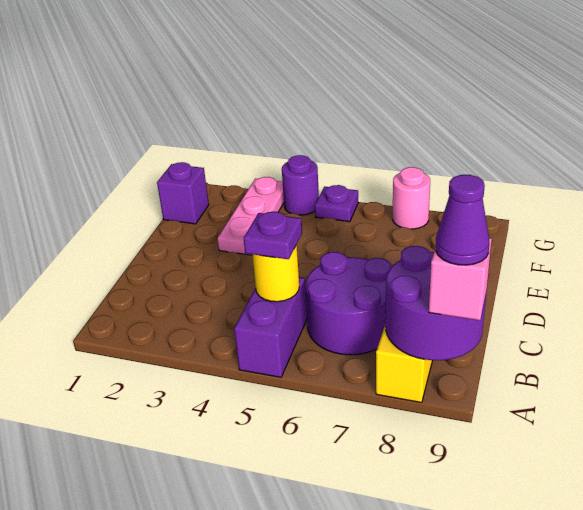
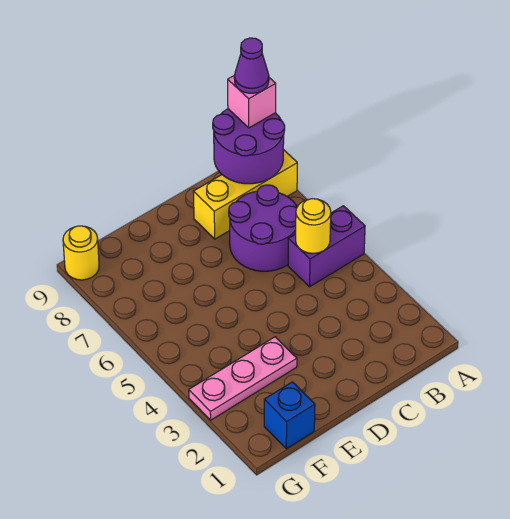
purple 1x1 plate [244,212,302,259] -> none
purple 1x1 brick [157,162,209,224] -> blue 1x1 brick [264,382,315,449]
purple 1x1 round brick [282,155,319,215] -> none
purple 1x1 plate [315,185,358,222] -> none
pink 1x1 round brick [393,167,430,229] -> none
none -> yellow 1x1 round brick [63,226,99,280]

